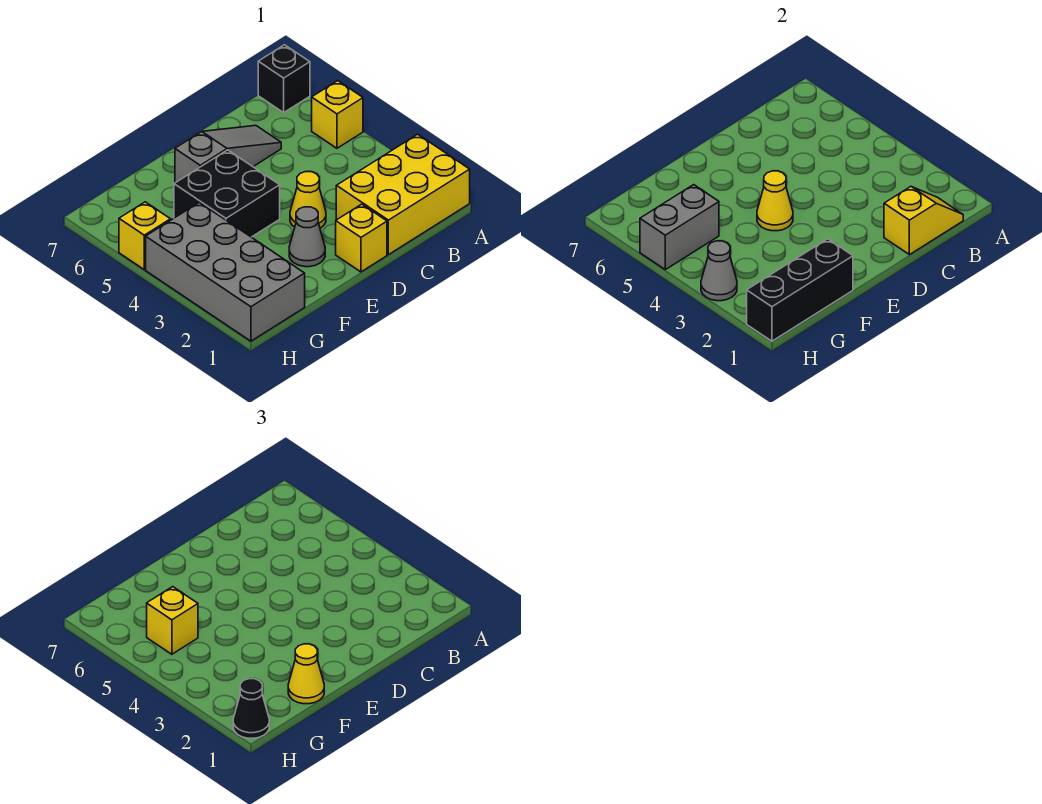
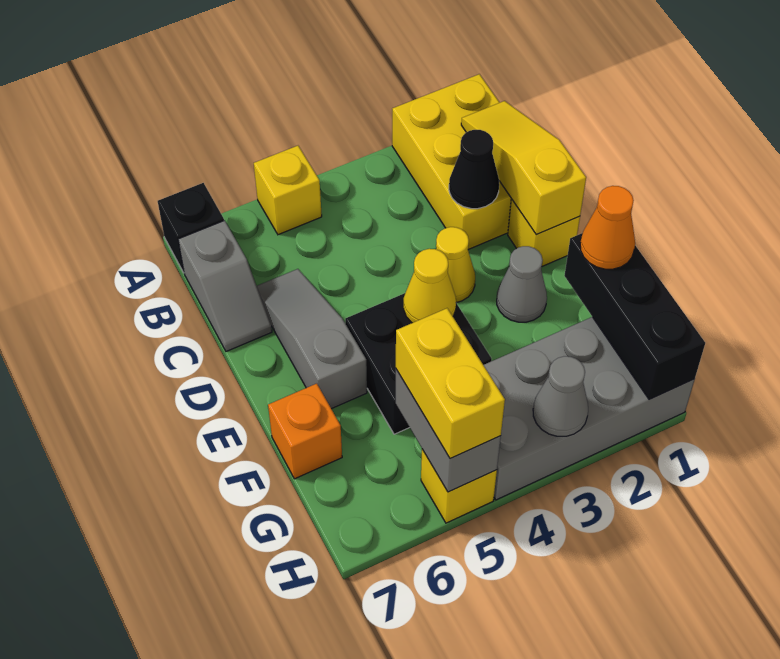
yellow 1x2 slope [884,187,963,255] -> yellow 1x3 slope [461,101,586,235]
none -> grey 1x2 slope [178,220,272,352]
yellow 1x1 cone [288,644,324,704] -> orange 1x1 cone [580,186,635,269]
none -> orange 1x1 brick [268,384,342,479]
yellow 1x1 brick [147,587,198,654] -> yellow 1x2 brick [396,308,505,459]
black 1x1 cone [233,679,269,738] -> black 1x1 cone moved to [449,130,499,209]

